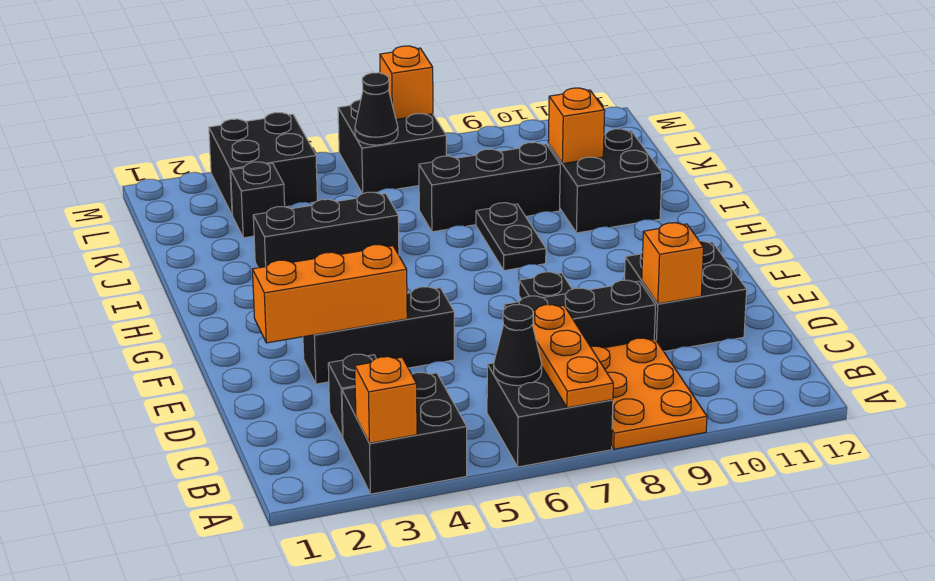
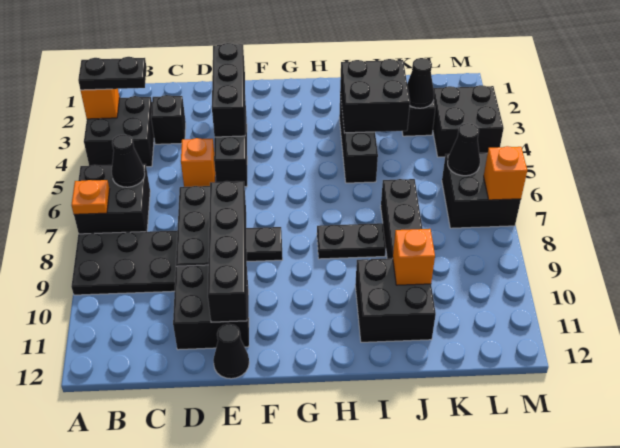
none -> black 1x2 plate [78,57,147,90]
orange 1x3 plate [532,305,613,408] -> orange 1x1 plate [72,180,110,214]
orange 2x3 plate [590,338,707,449] -> black 2x3 plate [71,231,177,295]
orange 1x1 brick [642,223,704,304] -> orange 1x1 brick moved to [181,138,215,187]
orange 1x3 brick [252,245,407,343] -> black 1x3 brick [212,43,245,137]
none -> black 1x4 brick [208,181,247,322]
none -> black 1x1 cone [213,324,249,379]
none -> black 2x2 brick [340,59,410,133]
none -> black 1x1 cone [407,58,434,108]

